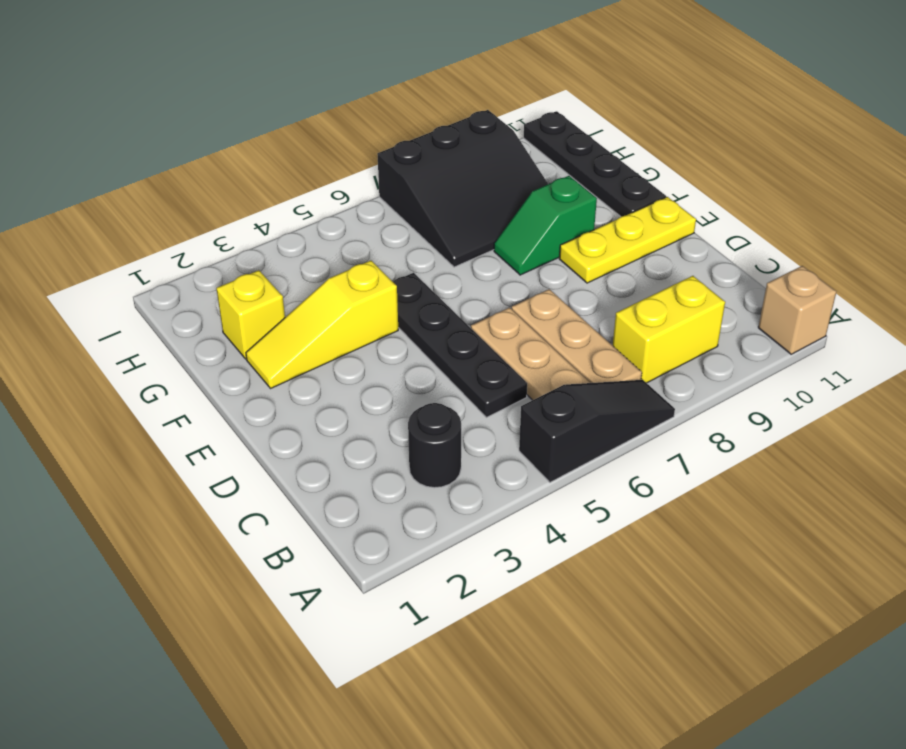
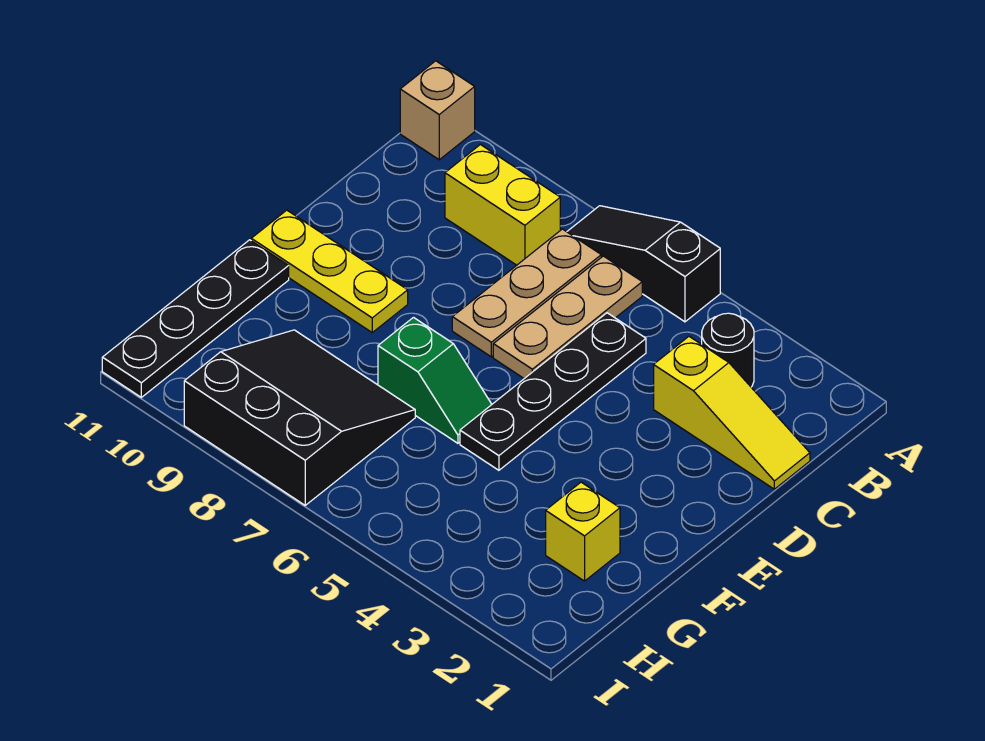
yellow 1x3 slope [246,261,398,388] -> yellow 1x3 slope moved to [654,337,810,489]
green 1x2 slope [494,176,597,275] -> green 1x2 slope moved to [378,318,492,443]

